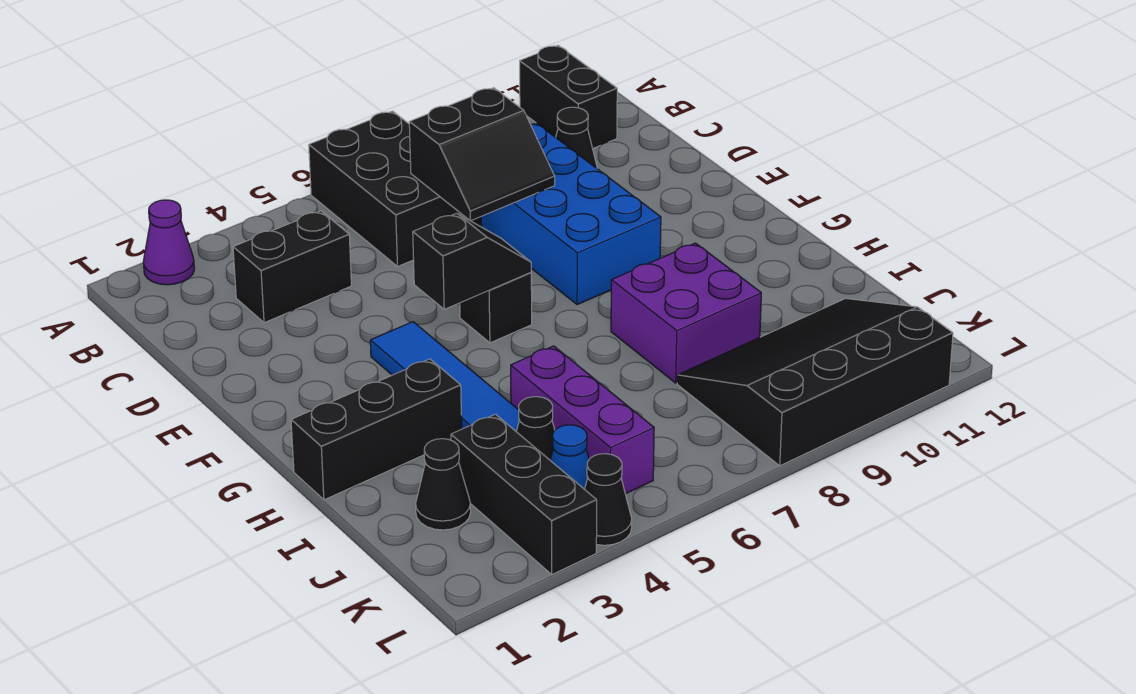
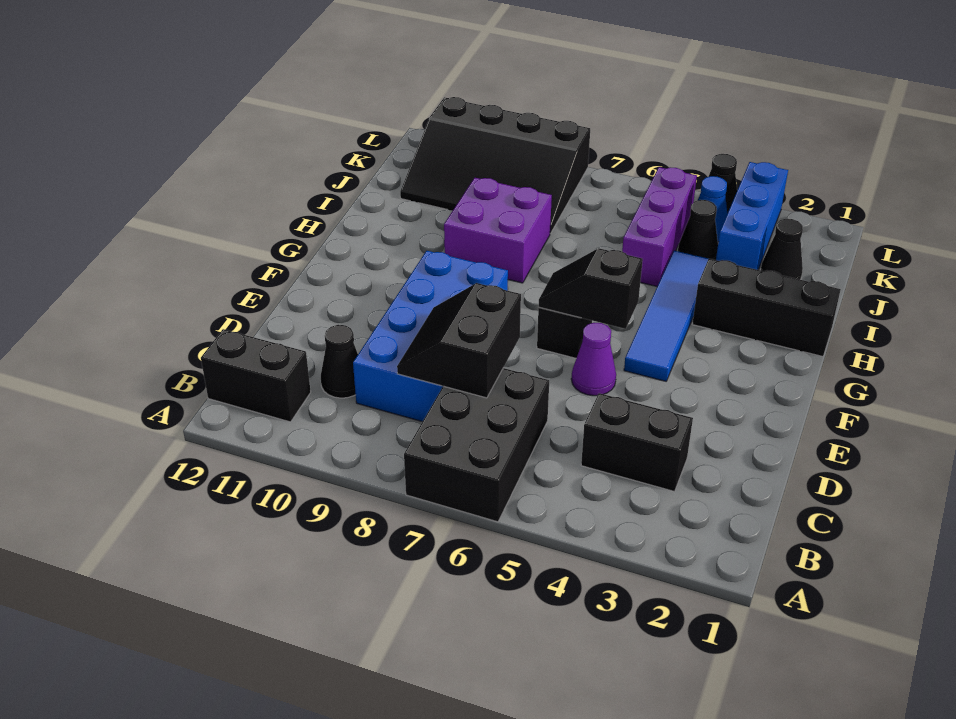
purple 1x1 cone [143,200,194,285] -> purple 1x1 cone moved to [571,323,616,396]
black 1x2 brick [520,45,617,148] -> black 1x2 brick turned to [201,329,311,422]
black 2x2 slope [409,88,555,221] -> black 2x2 slope turned to [397,283,521,398]
black 1x3 brick [451,414,597,574] -> blue 1x3 brick [716,162,788,270]

